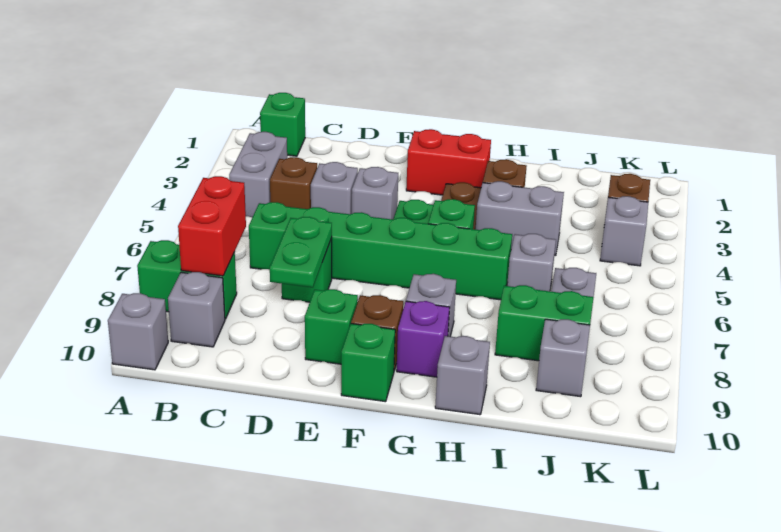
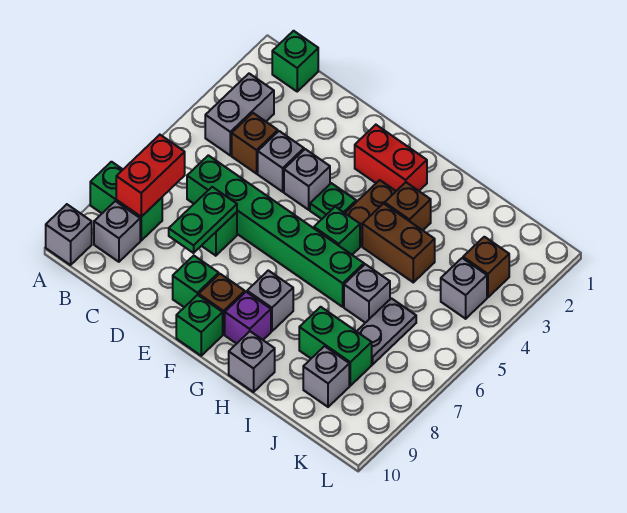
grey 1x2 brick [476,181,564,255] -> brown 1x2 brick [362,204,435,282]

